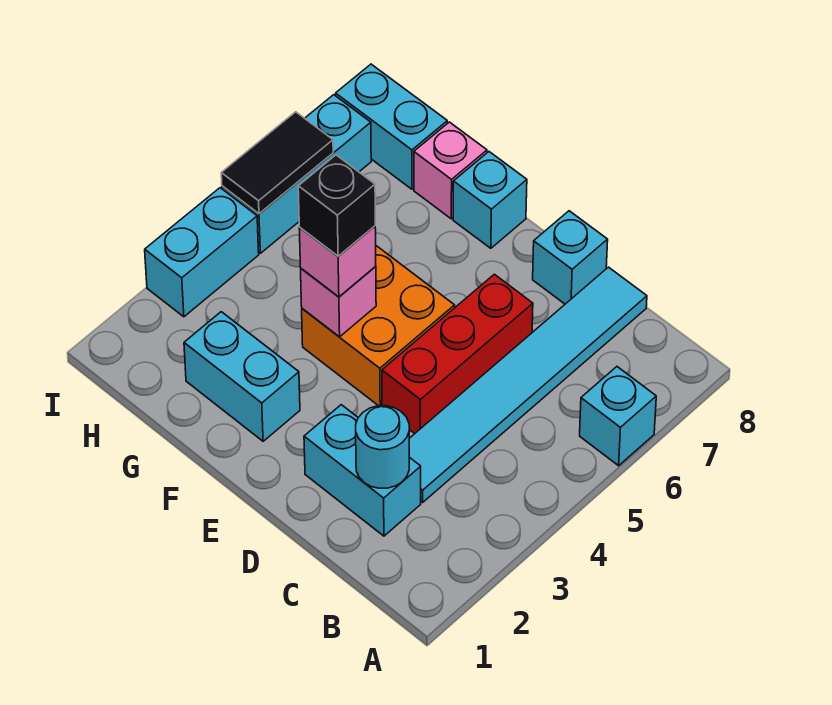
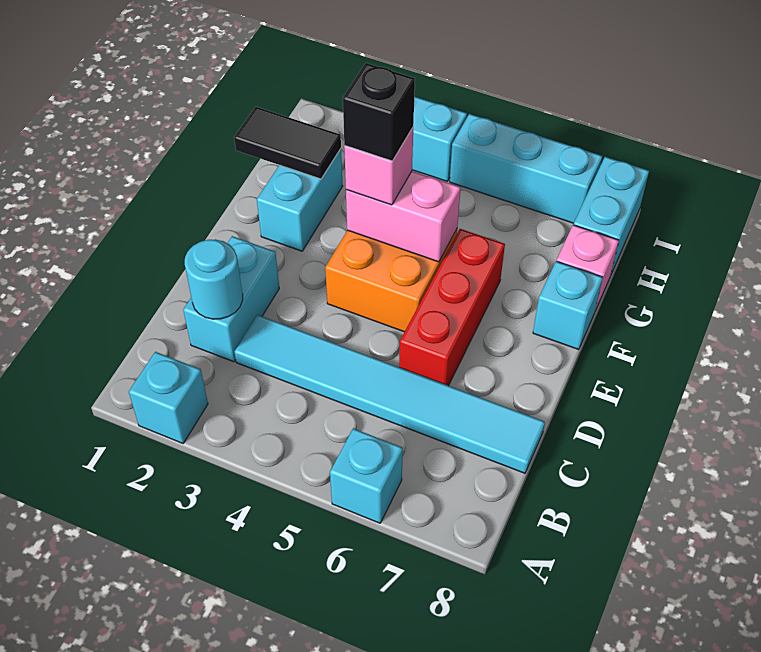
red 1x3 brick [382,274,533,434] -> red 1x3 brick turned to [399,229,505,386]
cyan 1x1 brick [533,211,608,304] -> cyan 1x1 brick moved to [129,352,208,443]
pink 1x1 brick [301,267,376,337] -> pink 1x2 brick [346,171,461,262]
black 1x2 tile [221,112,333,214] -> black 1x2 tile moved to [234,107,341,179]

